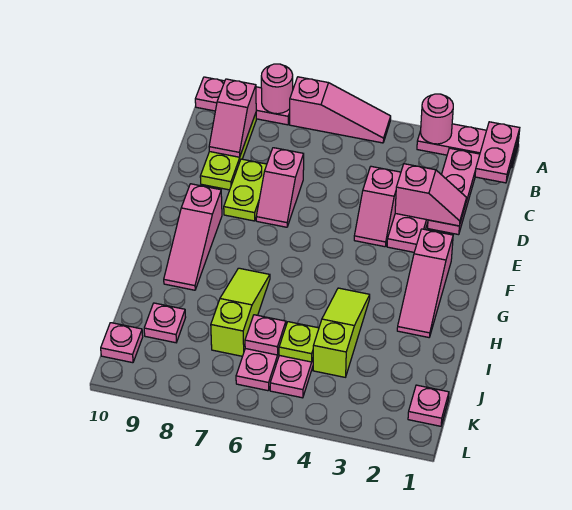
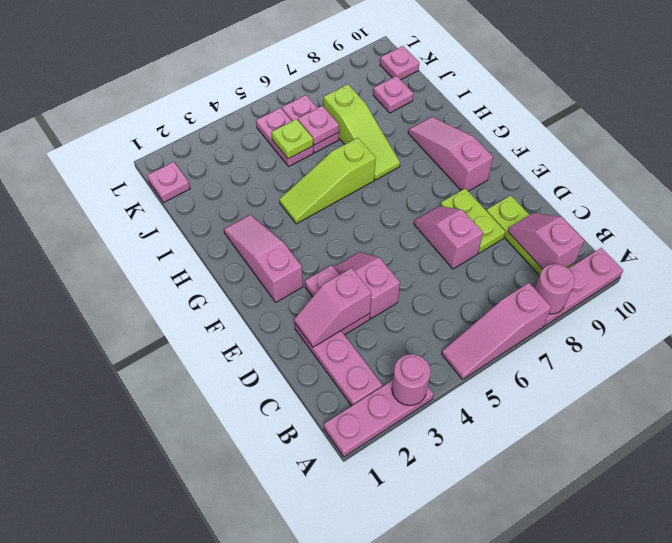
pink 1x2 plate [475,122,520,183] -> none
lime 1x3 slope [313,288,370,377] -> lime 1x3 slope turned to [279,138,376,224]

